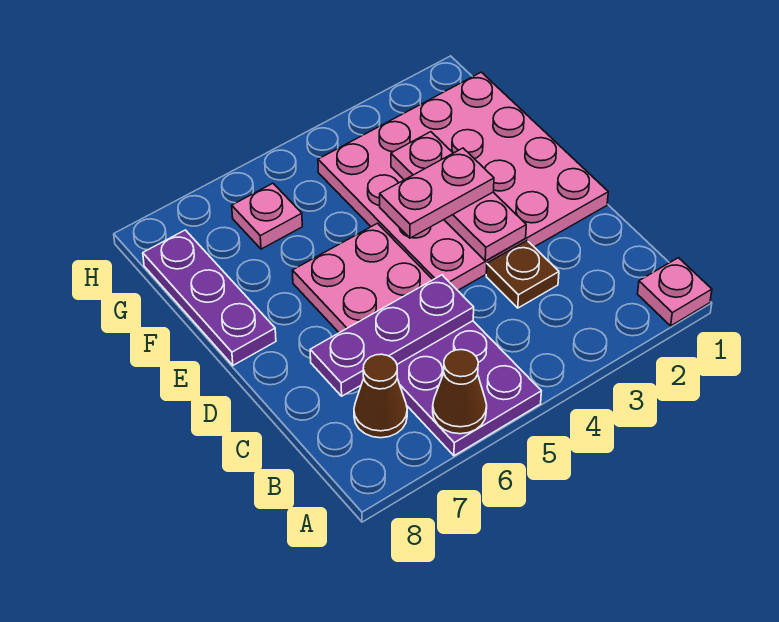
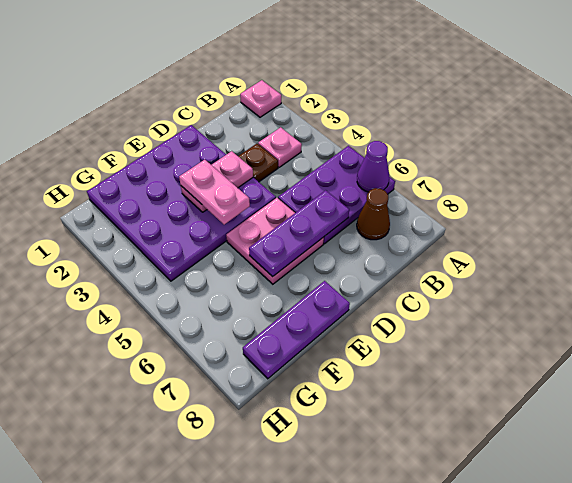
brown 1x1 cone [433,350,487,434] -> purple 1x1 cone [357,141,389,192]
purple 1x3 plate [310,275,474,396] -> purple 1x3 plate turned to [249,190,349,277]
pink 4x4 plate [318,72,608,290] -> purple 4x4 plate [87,125,276,281]
pink 1x3 plate [391,132,526,261] -> pink 1x2 plate [181,151,253,212]
pink 1x1 plate [232,183,302,249] -> pink 1x1 plate moved to [258,127,302,167]

